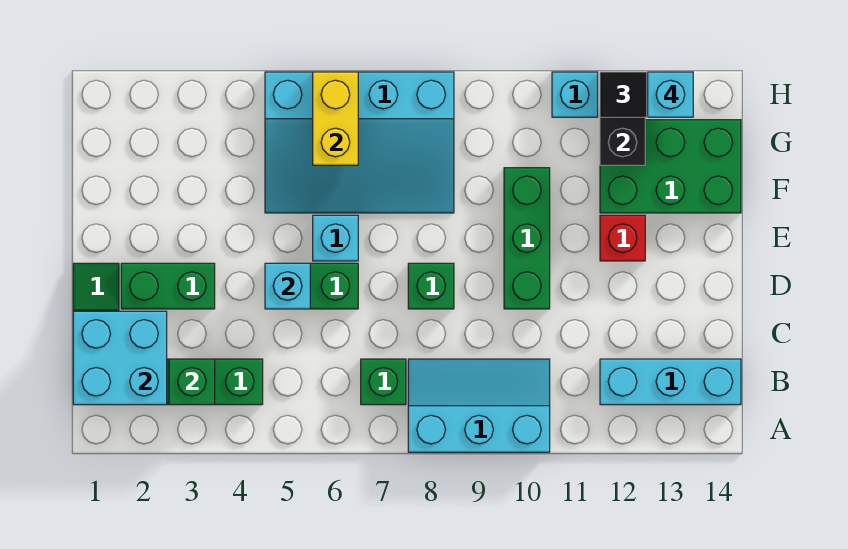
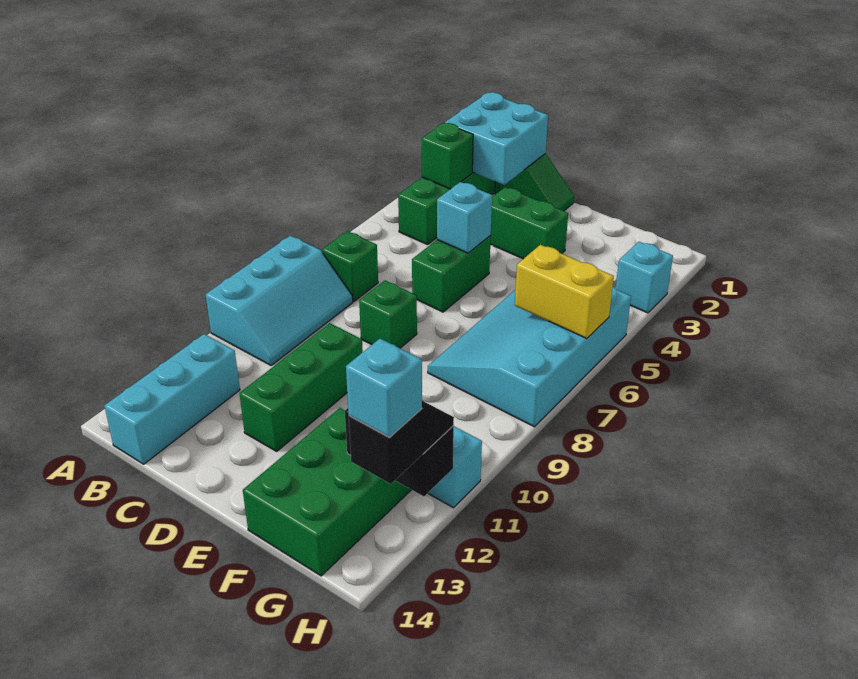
green 1x2 brick [121,263,215,309] -> green 1x2 brick turned to [490,187,568,259]
green 1x3 brick [504,168,550,309] -> green 1x3 brick turned to [239,323,363,451]
cyan 1x1 brick [313,215,358,261] -> cyan 1x1 brick moved to [616,242,673,313]
red 1x1 brick [600,215,645,261] -> none

